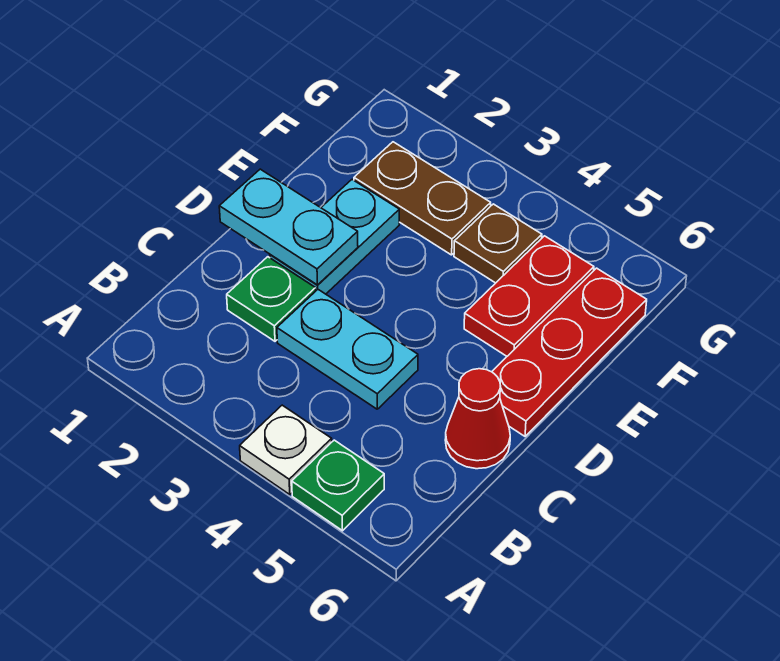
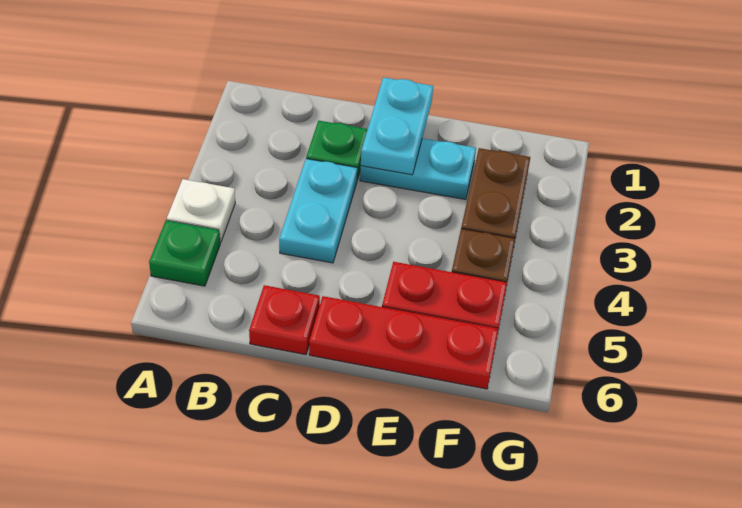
red 1x1 cone [445,369,510,469] -> red 1x1 plate [249,285,320,355]

